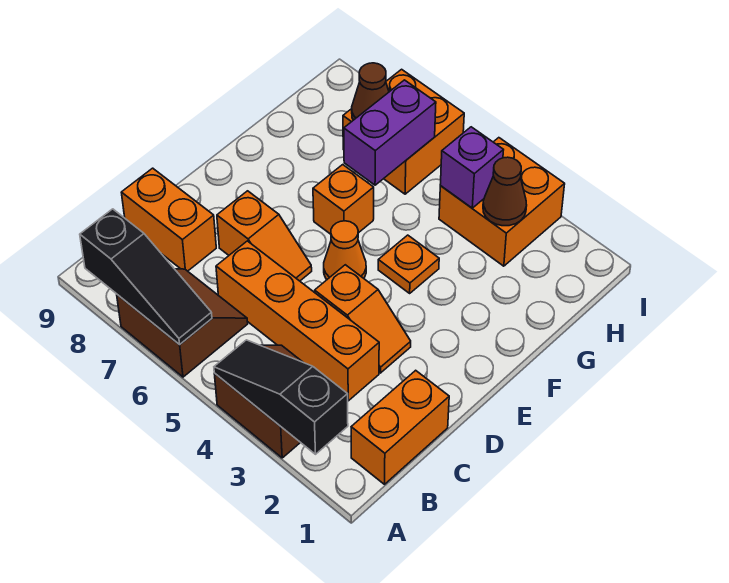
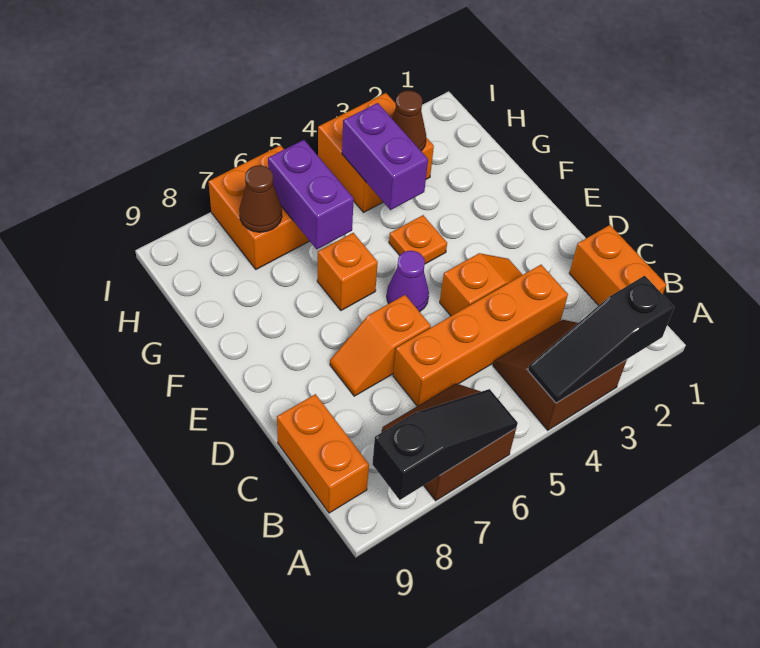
orange 1x2 brick [121,168,216,271] -> orange 1x2 brick turned to [277,394,369,513]
orange 1x2 slope [217,191,312,281] -> orange 1x2 slope turned to [330,295,431,396]
orange 1x1 cone [324,221,366,279] -> purple 1x1 cone [387,251,429,312]
purple 1x1 brick [440,127,503,208] -> purple 1x2 brick [342,103,428,210]

